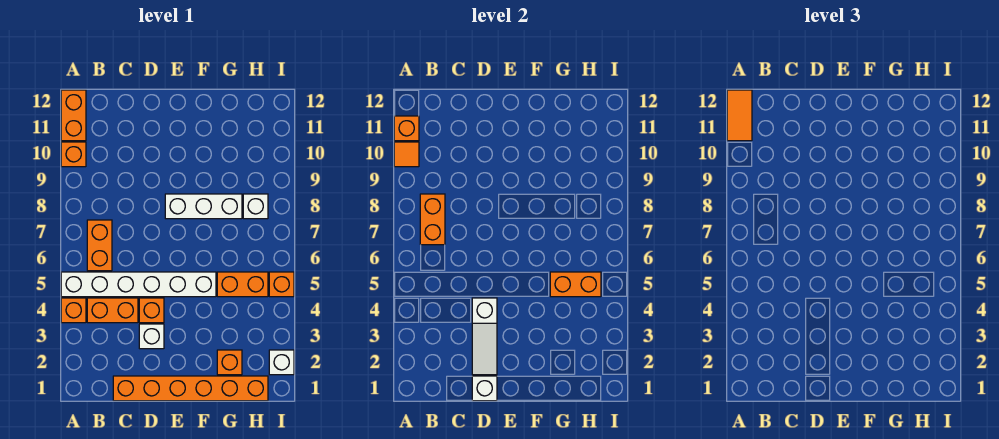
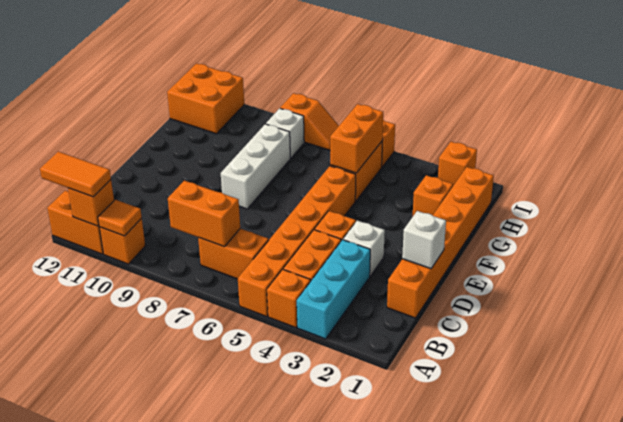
none -> cyan 1x3 brick [297,240,370,339]
white 1x6 brick [61,272,216,297] -> orange 1x6 brick [238,166,356,316]
white 1x3 slope [472,298,497,375] -> none
none -> orange 2x2 brick [167,64,244,134]
white 1x1 brick [269,350,294,375] -> orange 1x1 brick [438,142,477,186]
none -> orange 1x2 slope [280,93,339,150]

